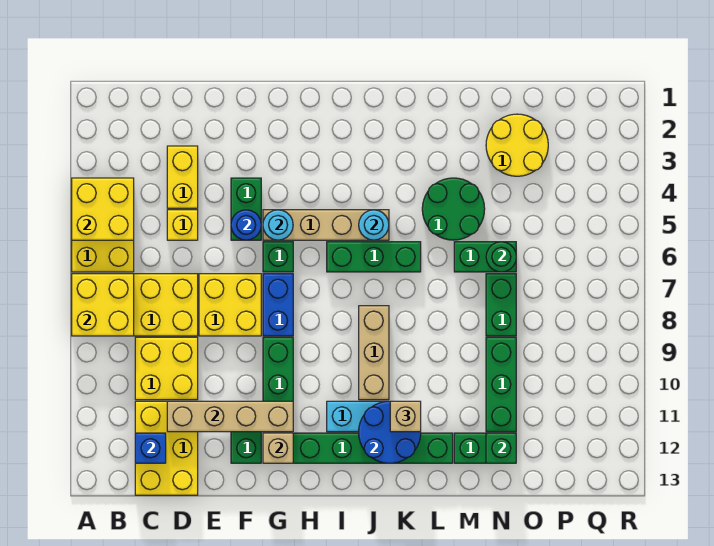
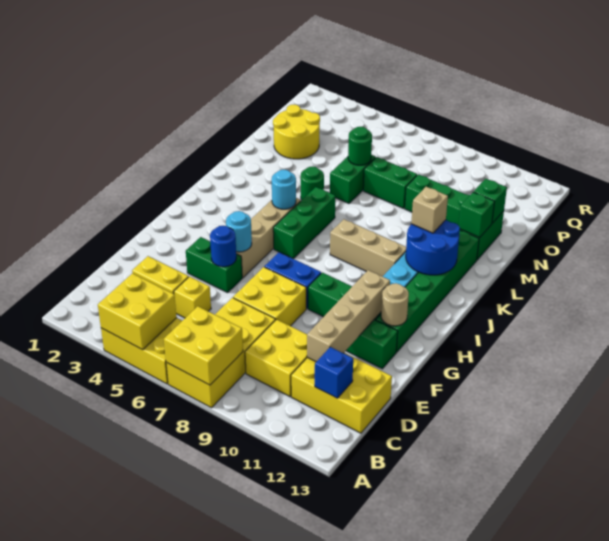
green 1x1 brick [263,242,293,272] -> green 1x1 brick moved to [459,192,494,238]
tan 1x1 brick [263,433,293,463] -> tan 1x1 round brick [381,283,409,326]
green 2x2 round brick [422,178,485,240] -> green 1x1 round brick [301,166,324,200]

